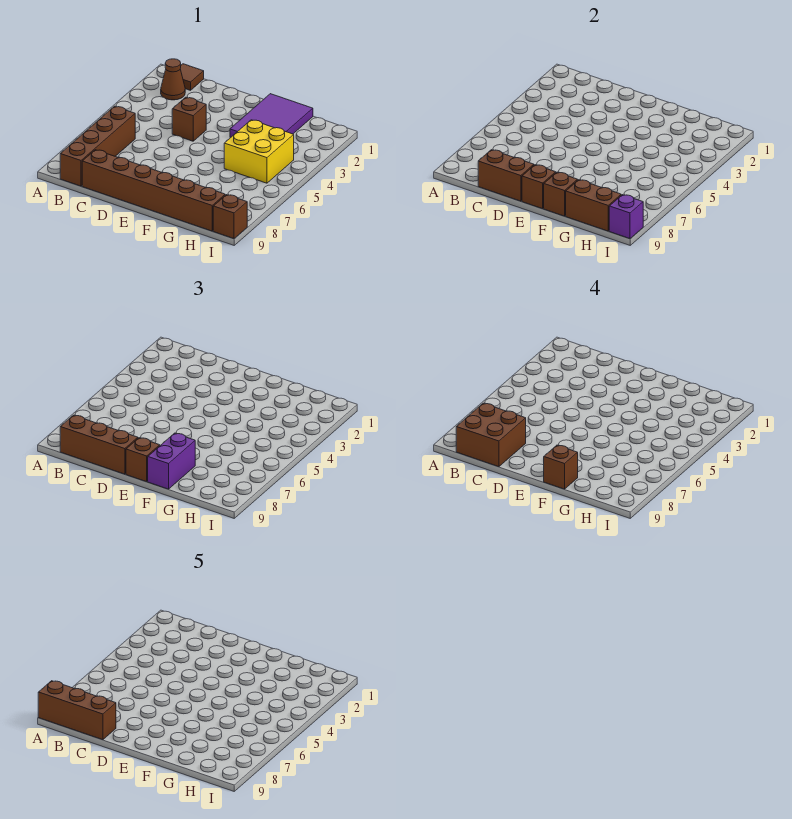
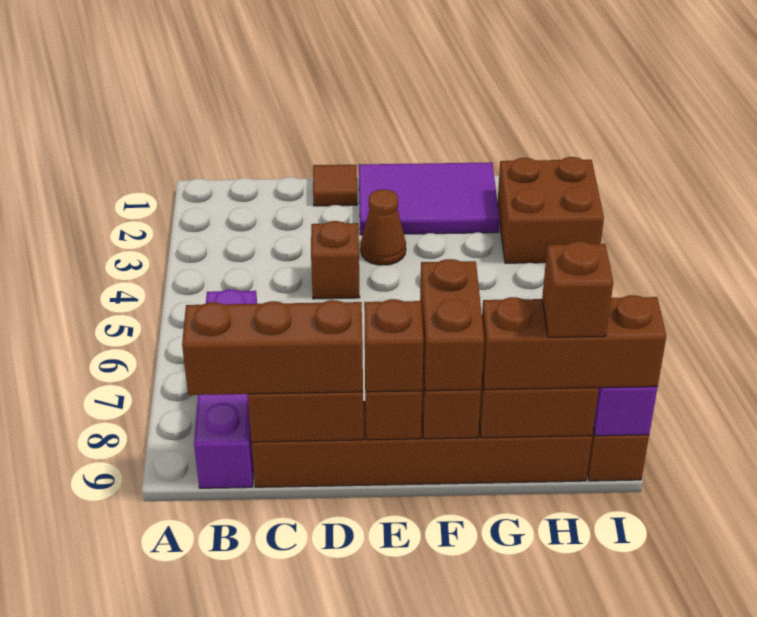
brown 1x3 brick [38,681,116,740] -> brown 1x3 brick moved to [482,295,666,390]
brown 1x1 tile [180,64,204,90] -> brown 1x1 tile moved to [313,165,357,206]
brown 1x1 cone [161,59,185,100] -> brown 1x1 cone moved to [361,189,406,265]
brown 1x4 brick [60,106,135,186] -> purple 1x4 brick [194,289,257,488]
brown 2x2 brick [456,403,526,467] -> brown 2x2 brick moved to [498,157,604,263]
purple 2x3 tile [230,94,313,138] -> purple 2x3 tile turned to [359,162,500,235]
purple 1x2 brick [148,433,195,489] -> brown 1x2 brick [420,259,484,391]
brown 1x1 brick [544,445,578,489] -> brown 1x1 brick moved to [542,241,613,337]
yellow 2x2 brick [224,120,294,183] -> none

